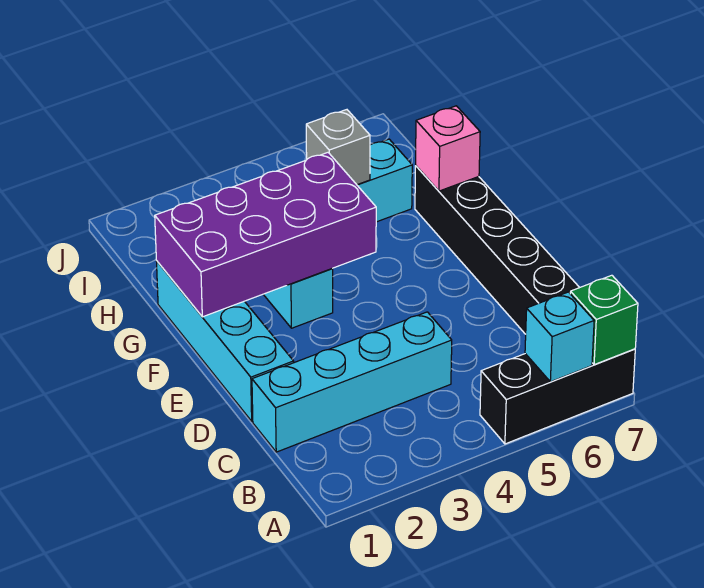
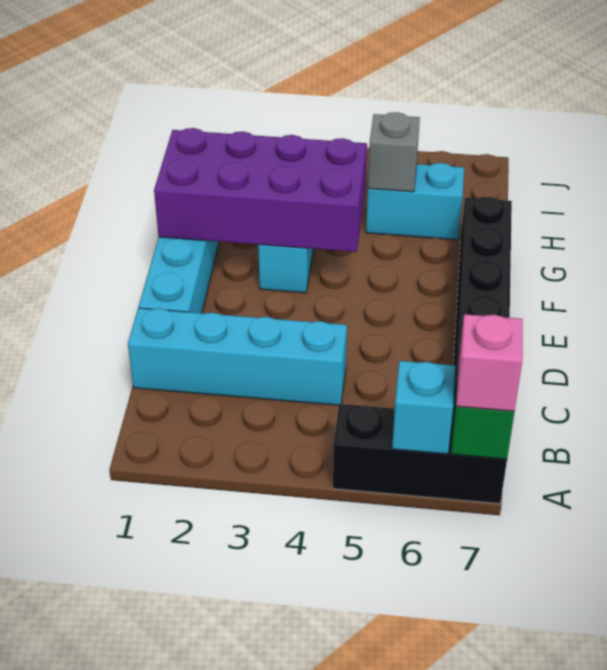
pink 1x1 brick [416,106,480,191] -> pink 1x1 brick moved to [456,314,523,411]

